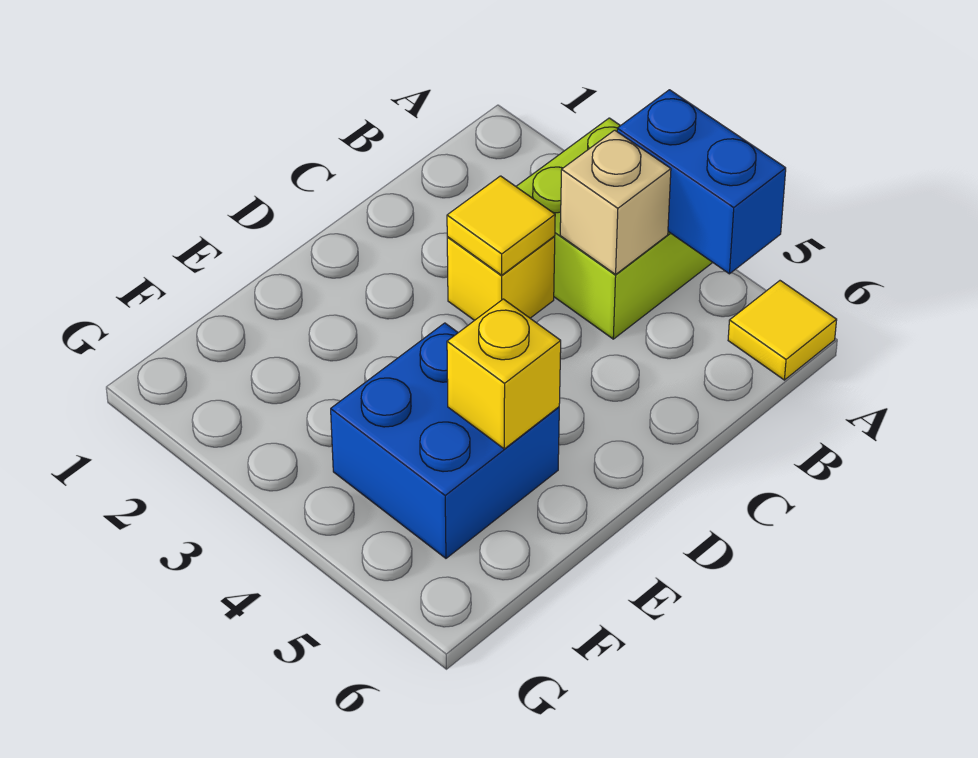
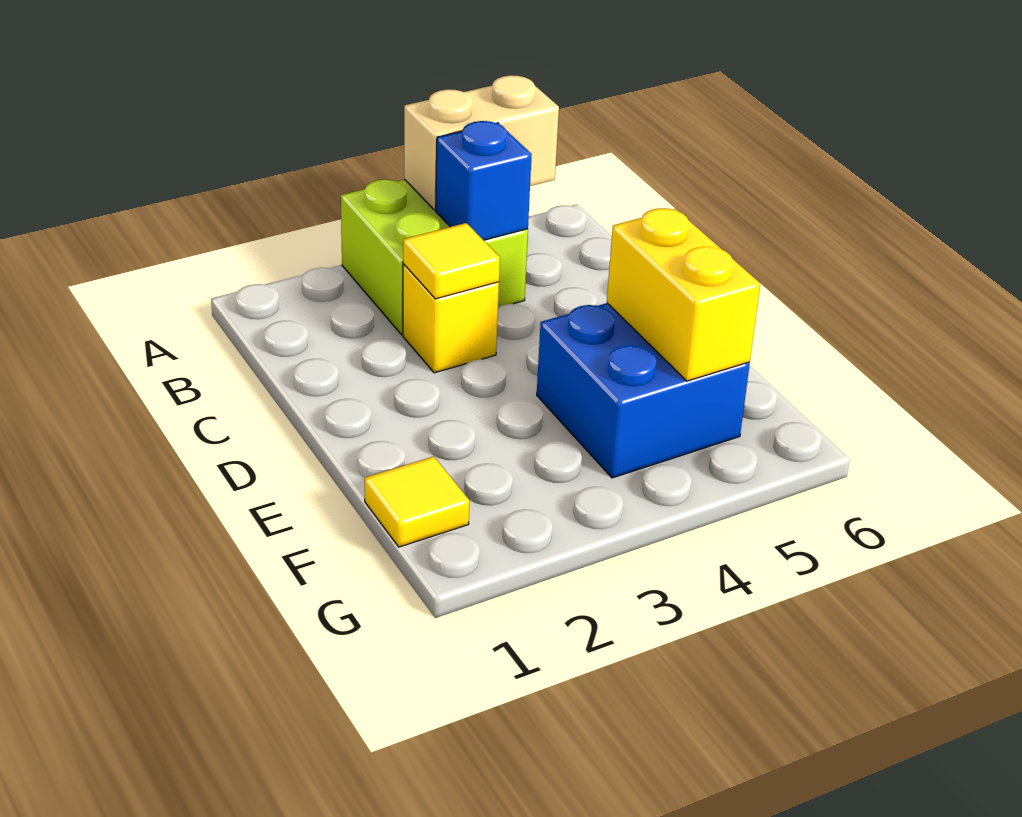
blue 1x2 brick [617,90,786,274] -> tan 1x2 brick [404,75,559,210]
yellow 1x1 tile [728,281,837,380] -> yellow 1x1 tile moved to [365,456,469,547]
tan 1x1 brick [560,130,671,274] -> blue 1x1 brick [436,121,532,240]
yellow 1x1 brick [447,299,561,449] -> yellow 1x2 brick [607,208,760,381]

